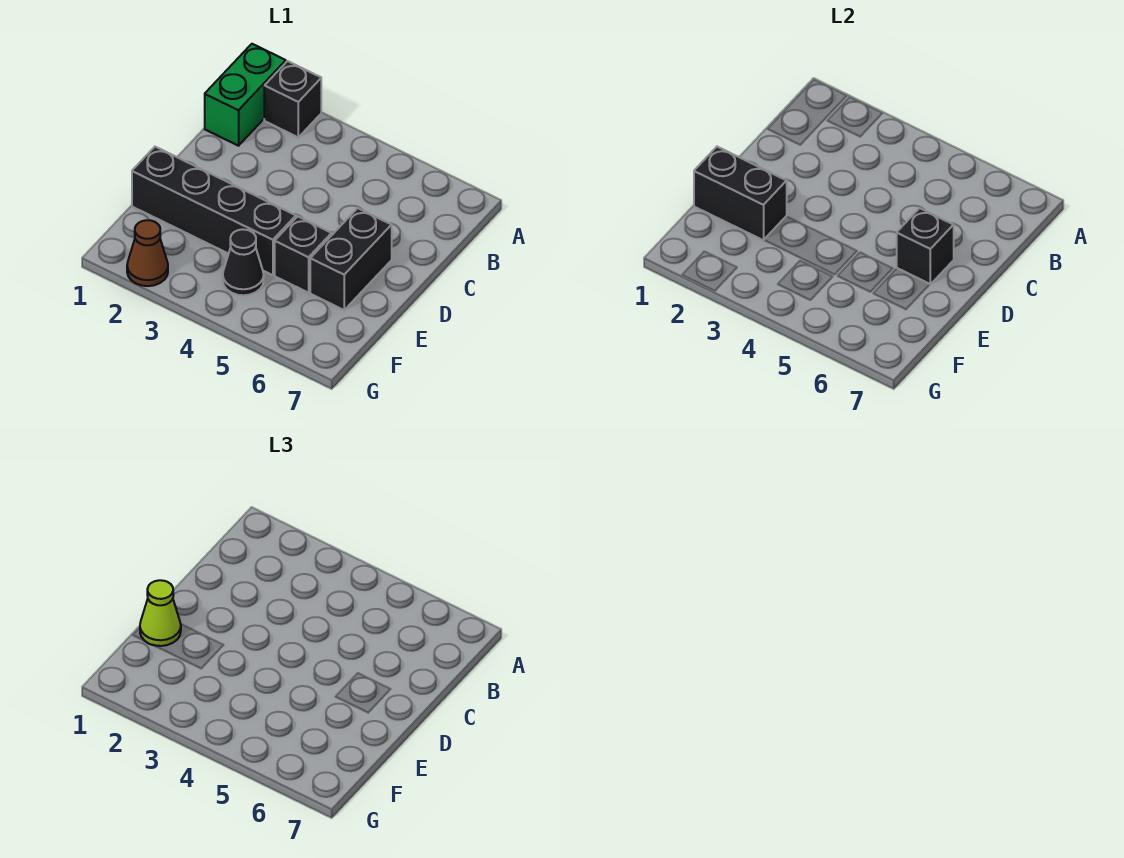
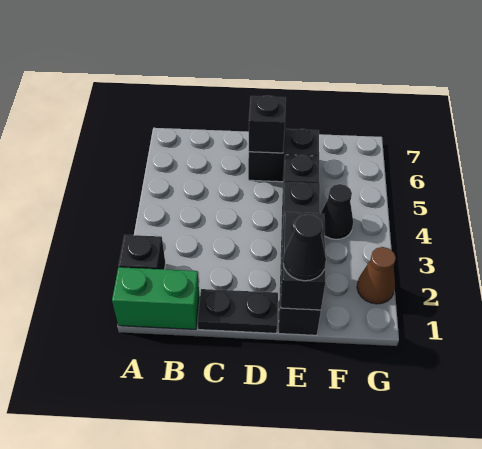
none -> black 1x2 plate [197,289,278,333]
lime 1x1 cone [140,580,181,646] -> black 1x1 cone [283,214,326,281]

